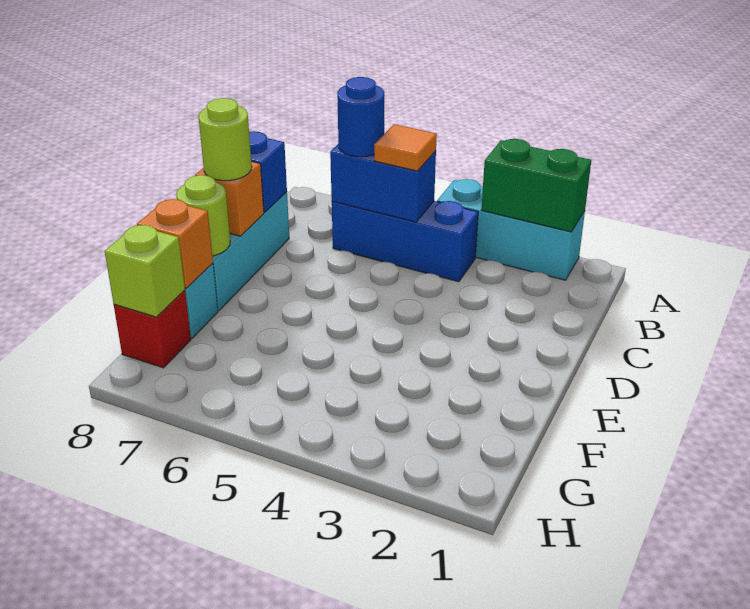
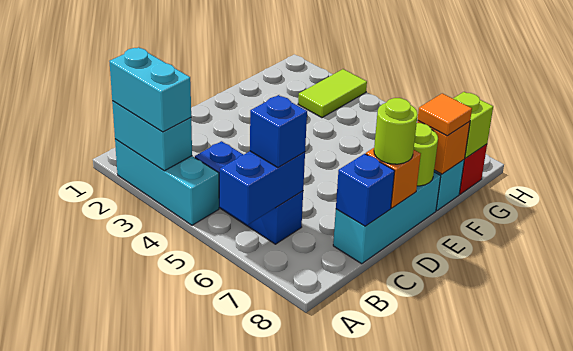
green 1x2 brick [481,139,591,232] -> cyan 1x2 brick [112,101,192,171]
none -> cyan 1x2 brick [109,47,191,132]
blue 1x2 brick [330,145,436,222] -> blue 1x2 brick turned to [220,151,305,225]
orange 1x1 tile [374,124,437,171] -> orange 1x1 tile moved to [418,93,472,136]
blue 1x1 round brick [337,77,384,157] -> blue 1x1 brick [250,95,307,168]
none -> lime 1x2 tile [298,69,367,118]

